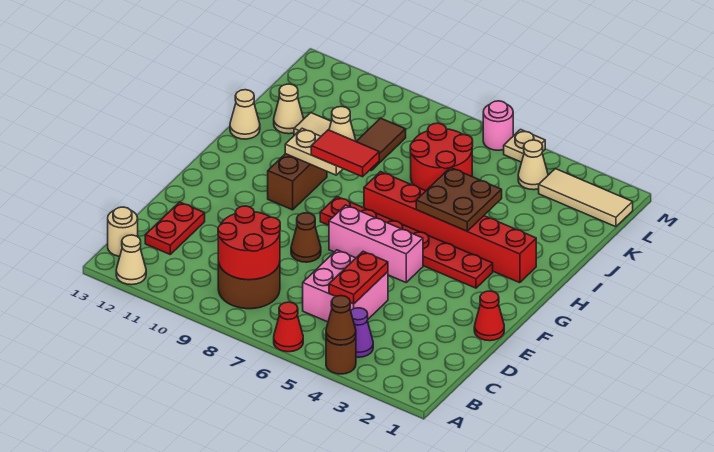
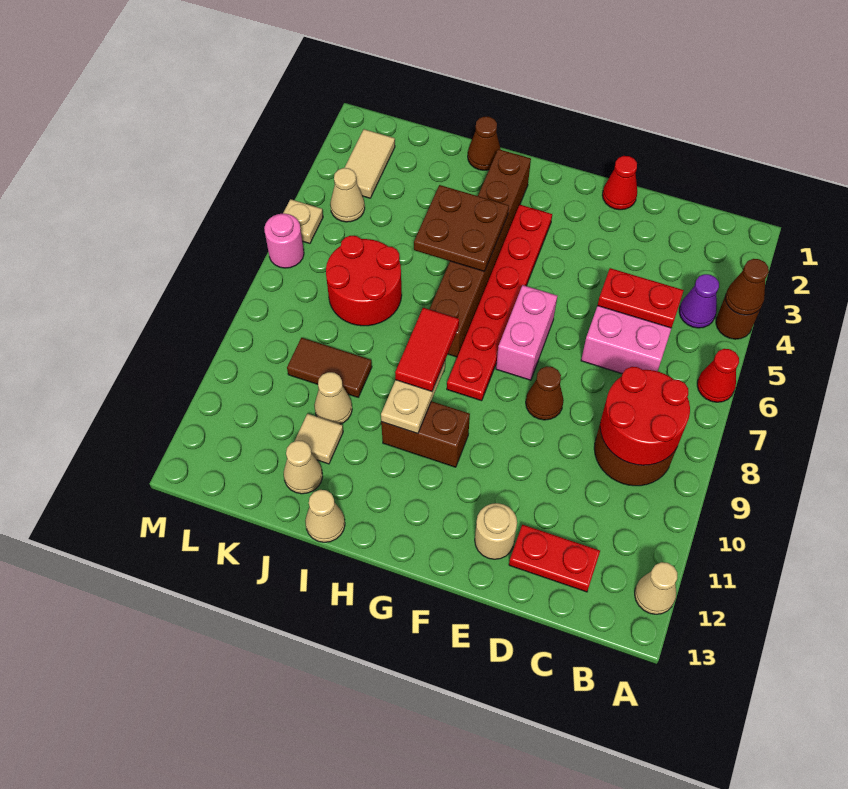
tan 1x1 round brick [108,207,138,256] -> tan 1x1 round brick moved to [475,503,517,559]
pink 1x3 brick [329,205,423,282] -> pink 1x2 brick [496,285,557,380]
red 1x6 brick [364,172,536,283] -> brown 1x6 brick [429,149,531,357]
none -> brown 1x1 cone [468,117,501,170]
tan 1x3 tile [539,169,633,227] -> tan 1x2 tile [345,129,395,198]

